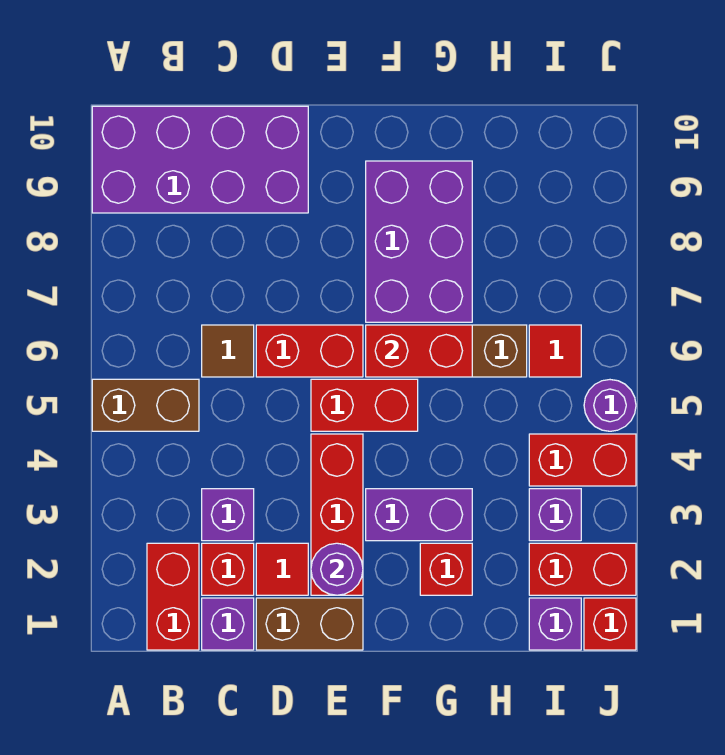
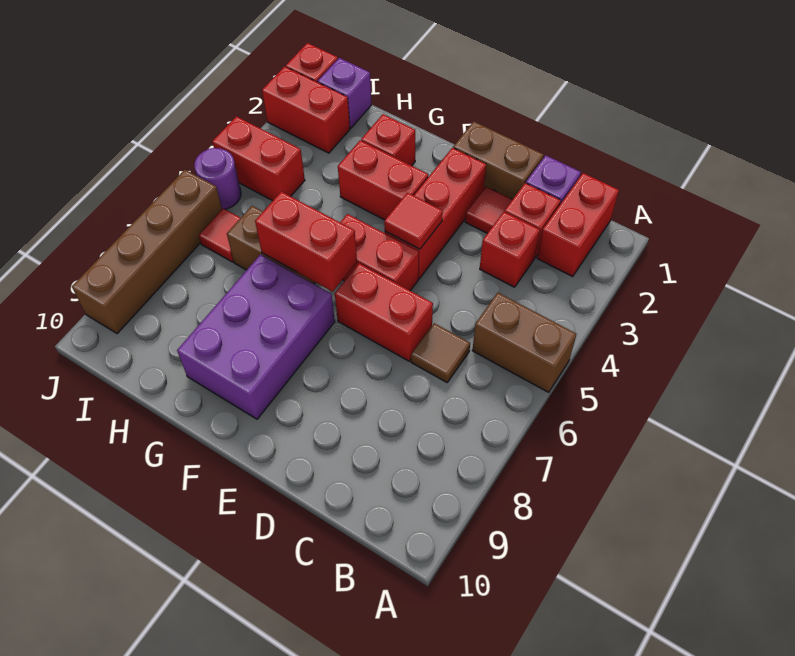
purple 2x4 brick [92,106,308,213] -> none
purple 1x1 brick [202,489,254,541] -> red 1x1 brick [480,212,540,287]
purple 1x1 round brick [311,543,363,595] -> none
none -> red 1x1 tile [384,193,443,249]
purple 1x2 brick [366,489,472,541] -> red 1x2 brick [338,140,428,220]
purple 1x1 brick [529,489,581,541] -> none
none -> brown 1x4 brick [72,170,222,334]

